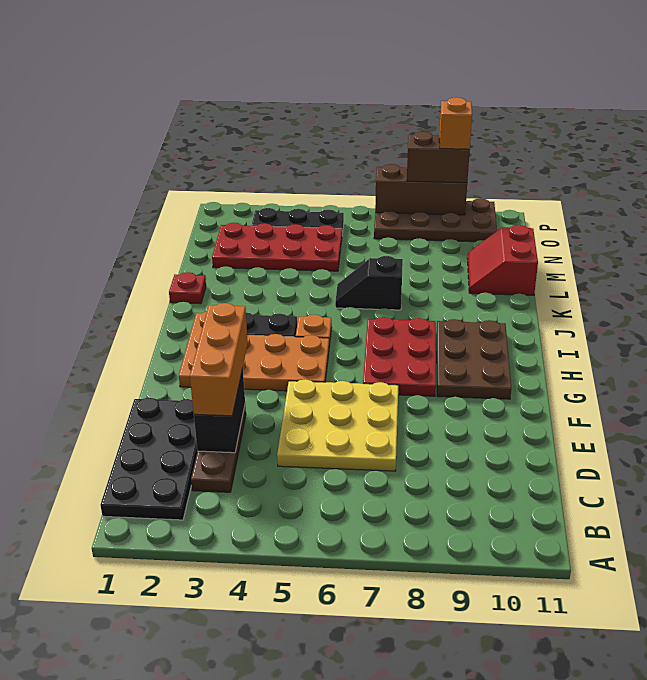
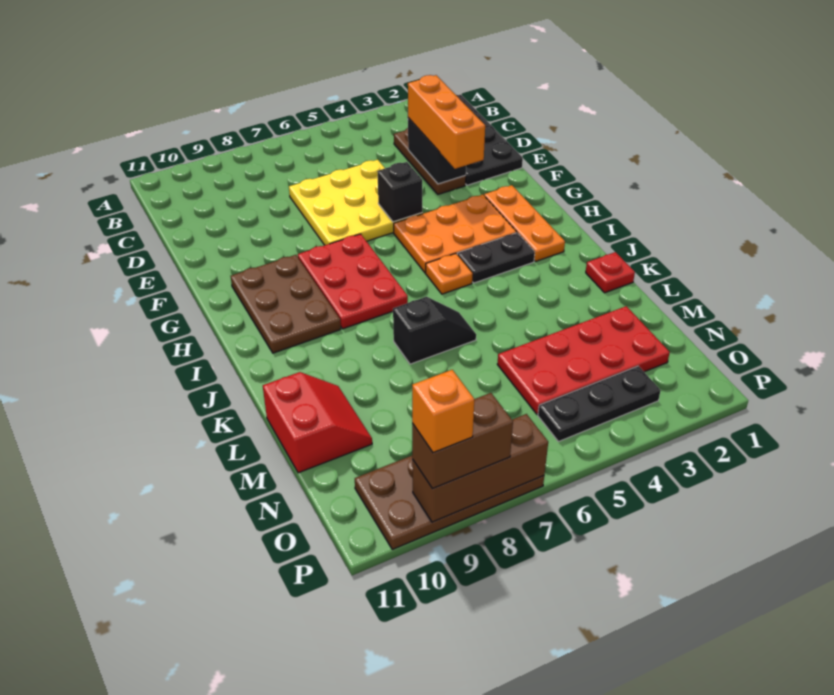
none -> black 1x1 brick [377,162,422,222]

